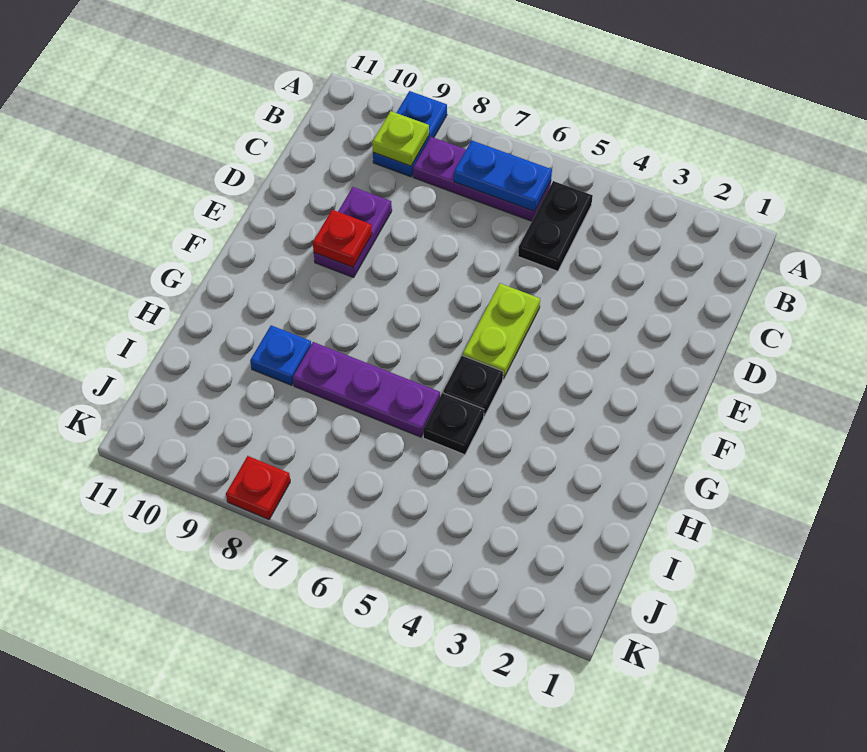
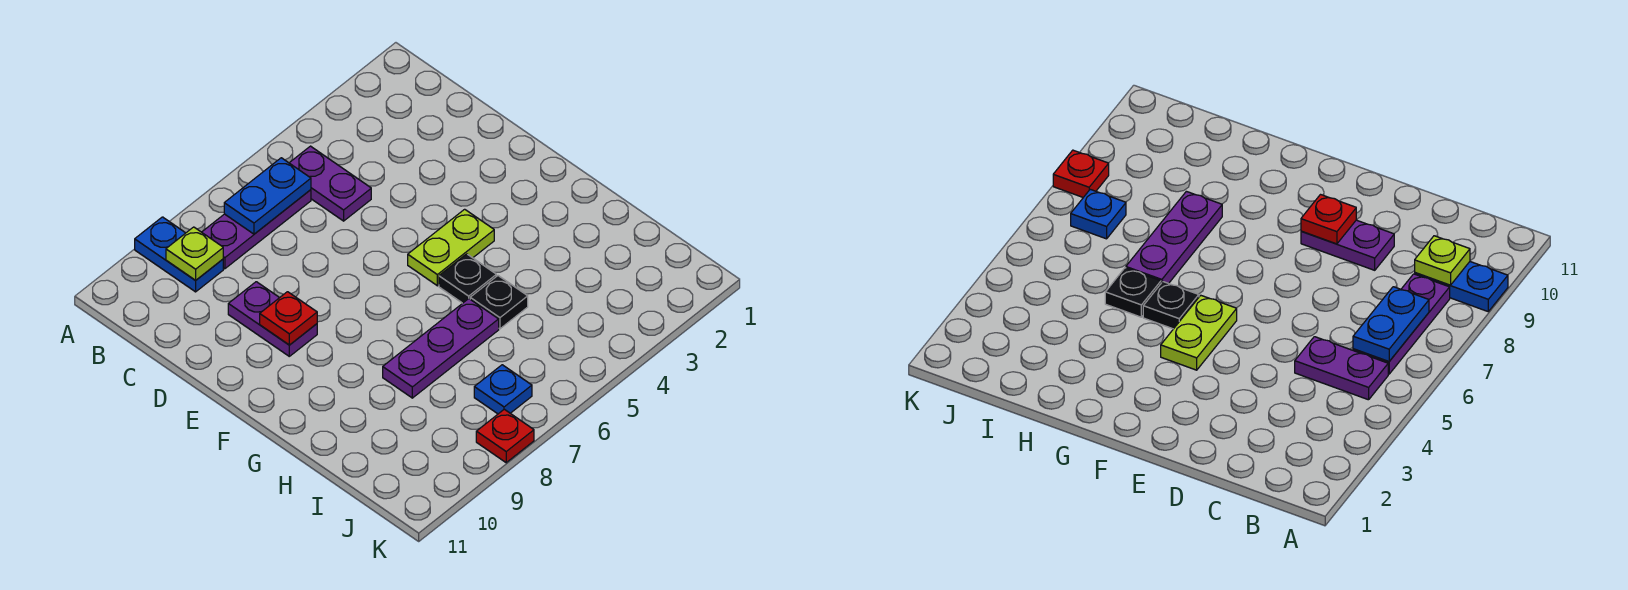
black 1x2 plate [518,181,593,271] -> purple 1x2 plate [290,146,371,221]
lime 1x2 plate [463,283,540,379] -> lime 1x2 plate turned to [408,209,494,286]
blue 1x1 plate [250,325,311,385] -> blue 1x1 plate moved to [474,365,532,414]

